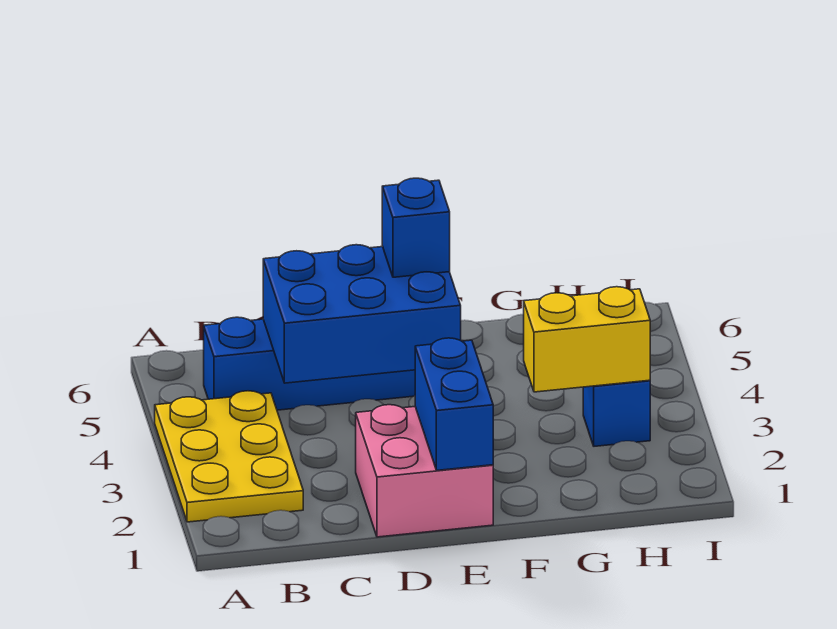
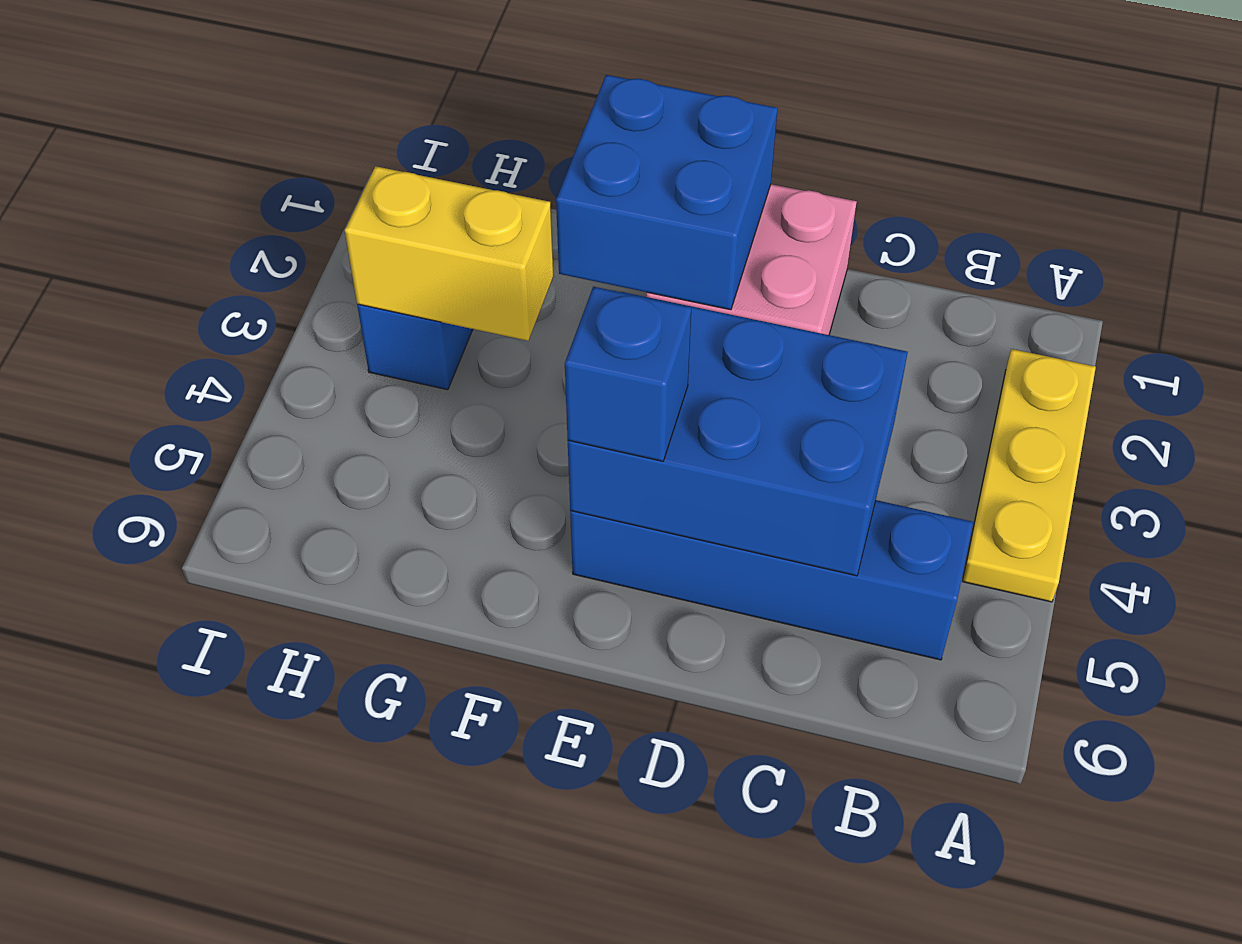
yellow 2x3 plate [155,391,303,522] -> yellow 1x3 plate [962,349,1096,602]
blue 1x2 brick [415,338,493,470] -> blue 2x2 brick [556,75,778,310]

